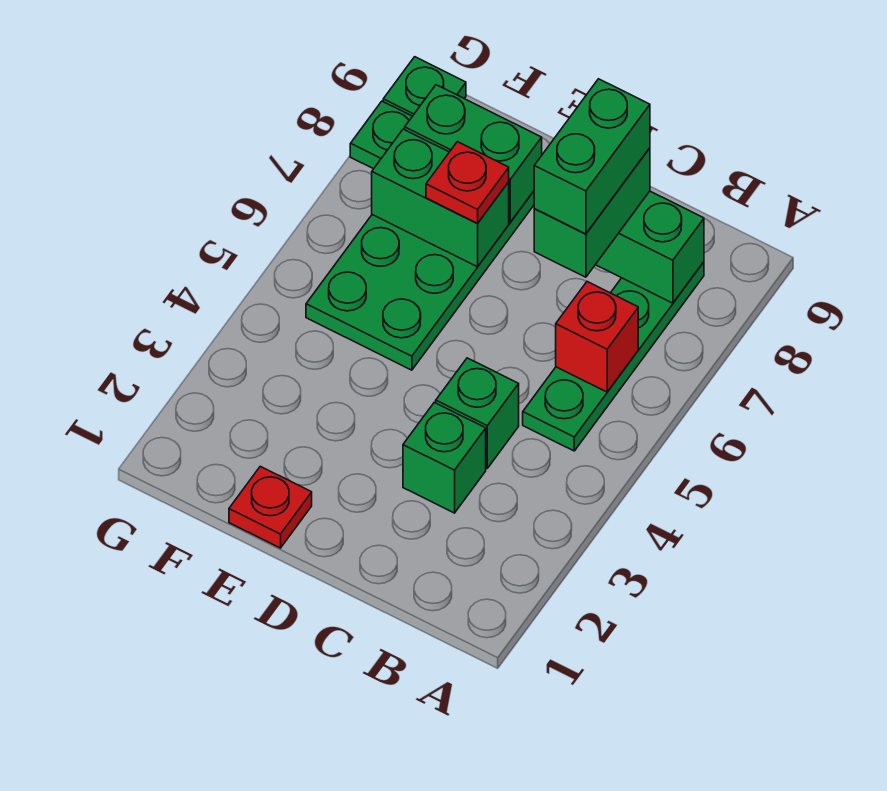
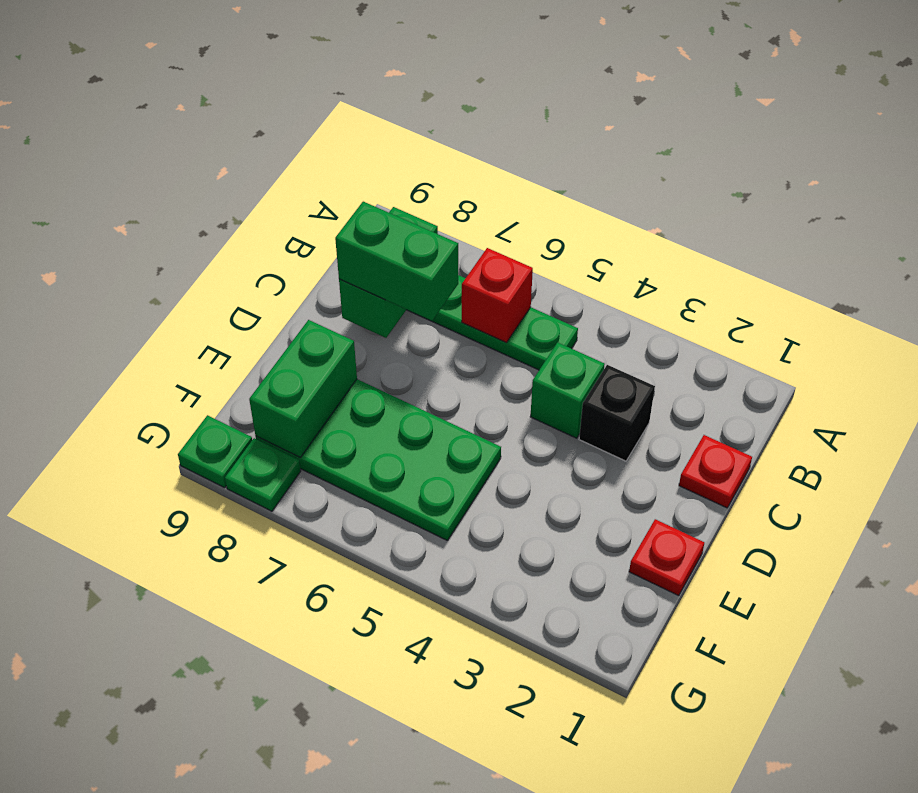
green 1x1 brick [403,402,486,513] -> black 1x1 brick [579,365,655,461]
green 1x2 brick [534,79,650,234] -> none
green 1x2 brick [372,129,509,267] -> none
red 1x1 plate [426,142,509,224] -> red 1x1 plate moved to [679,435,752,508]

